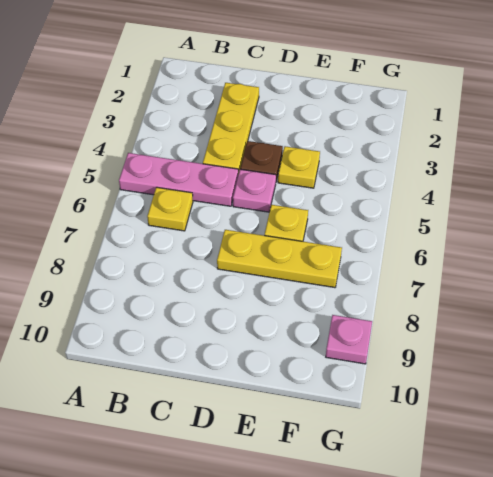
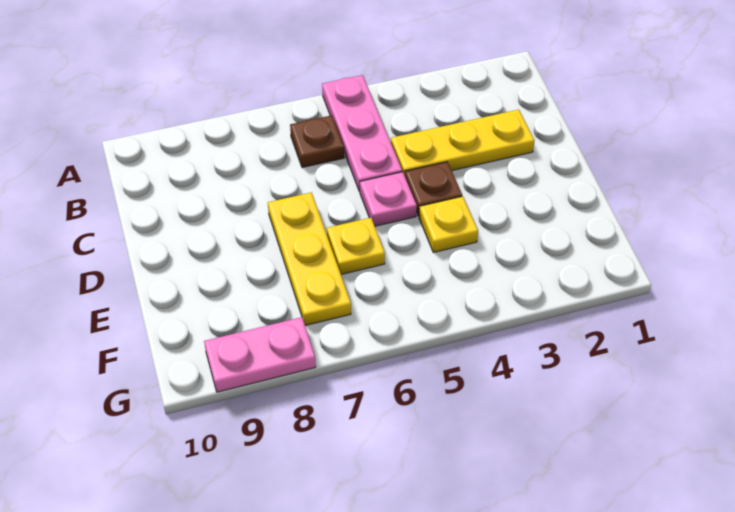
yellow 1x1 plate [147,187,193,231] -> brown 1x1 plate [290,115,344,168]
pink 1x1 plate [326,315,372,364] -> pink 1x2 plate [204,317,316,392]

